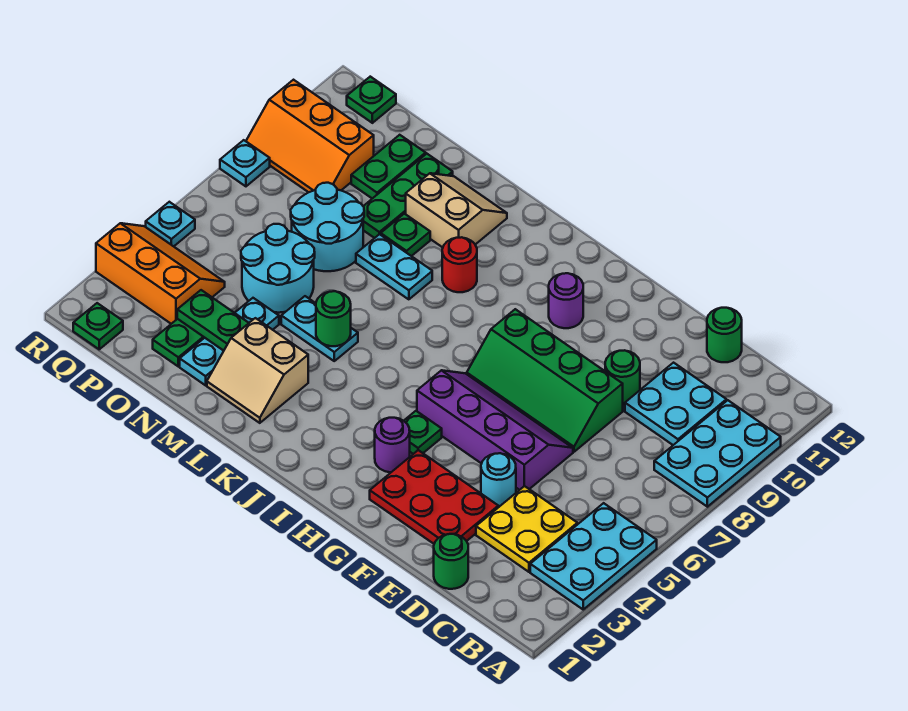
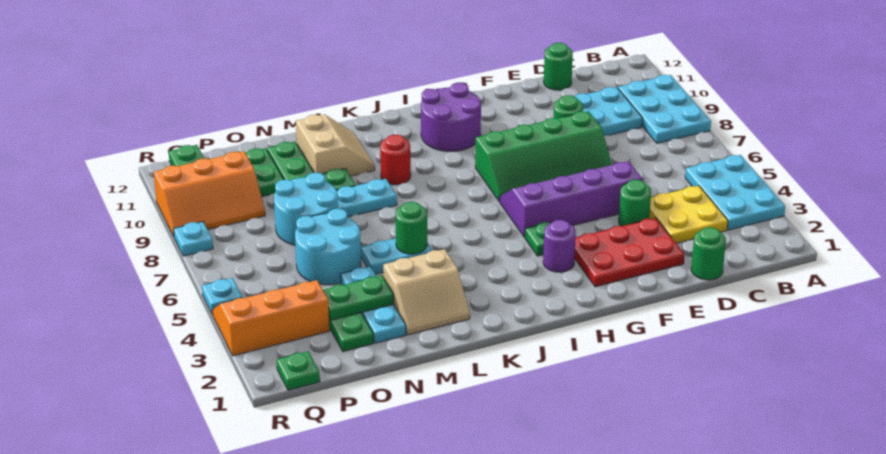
cyan 1x1 round brick [481,453,516,507] -> green 1x1 round brick [619,180,651,226]
purple 1x1 round brick [549,273,583,328] -> purple 2x2 round brick [421,83,481,151]
tan 2x2 slope [406,173,507,247] -> tan 2x2 slope turned to [296,114,375,176]

